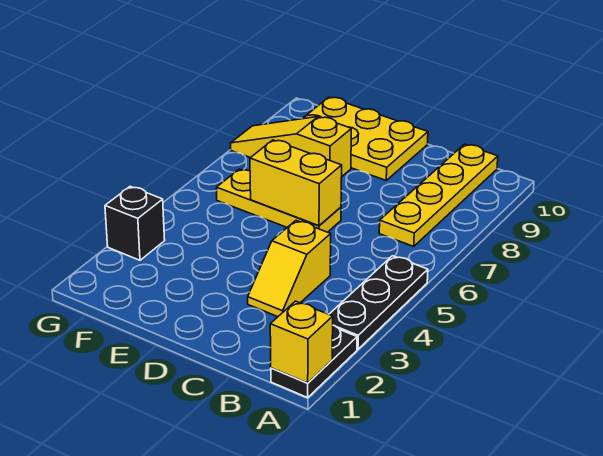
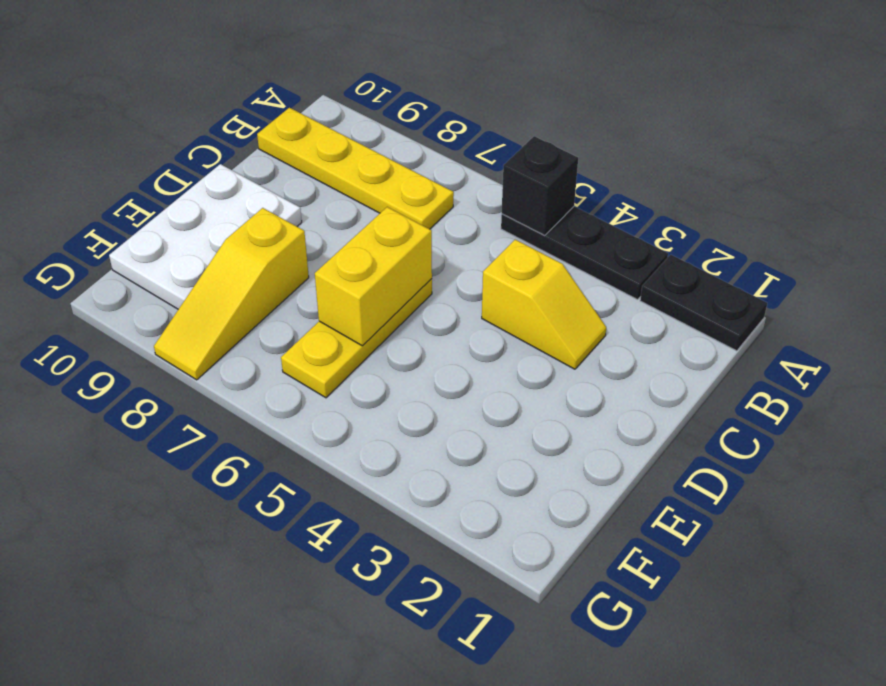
yellow 1x1 brick [270,301,333,383] -> none
yellow 2x3 plate [302,97,428,180] -> white 2x3 plate [109,164,302,309]
black 1x1 brick [105,187,165,260] -> black 1x1 brick moved to [502,136,578,236]

